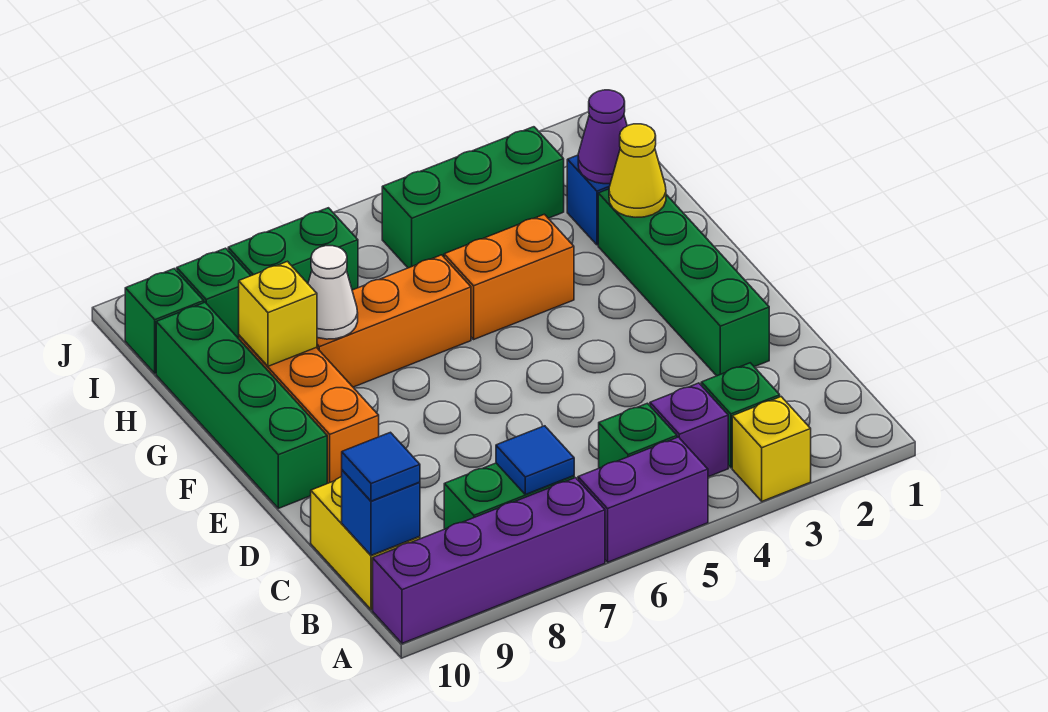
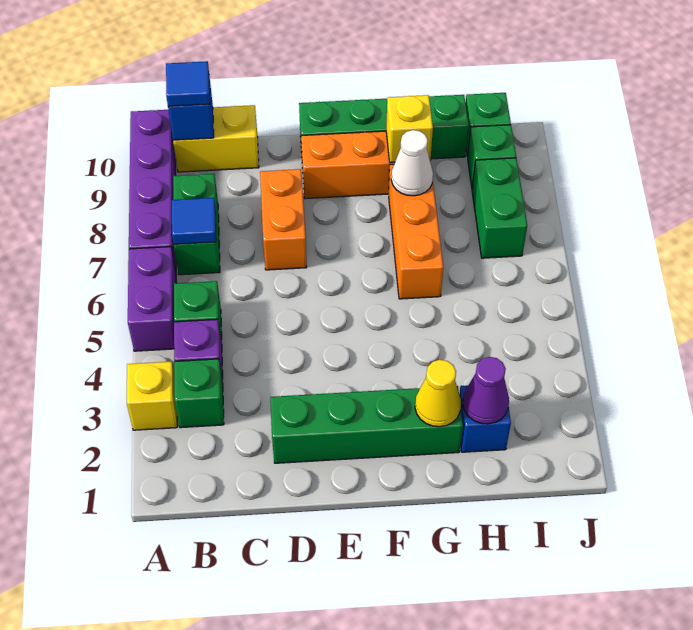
orange 1x2 brick [444,214,574,339] -> orange 1x2 brick moved to [260,169,307,270]
green 1x3 brick [382,127,564,268] -> none

